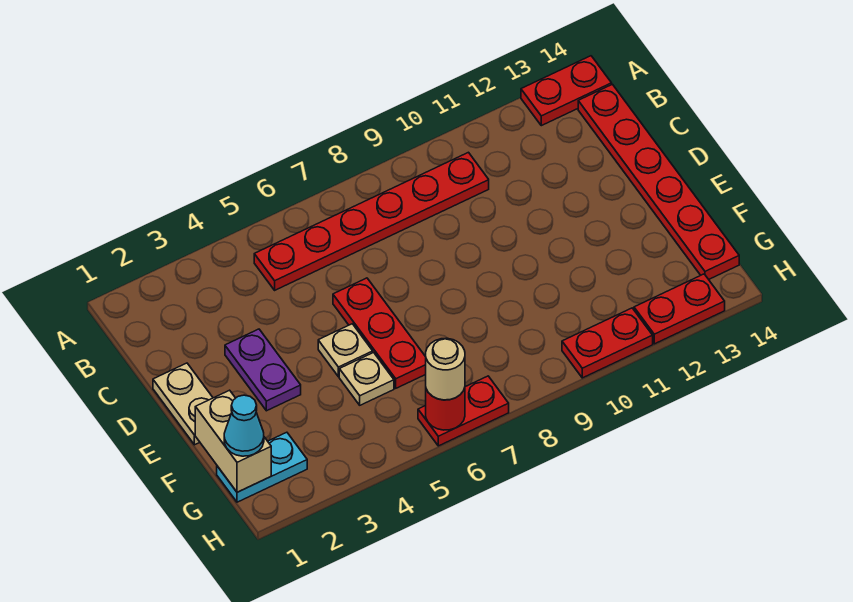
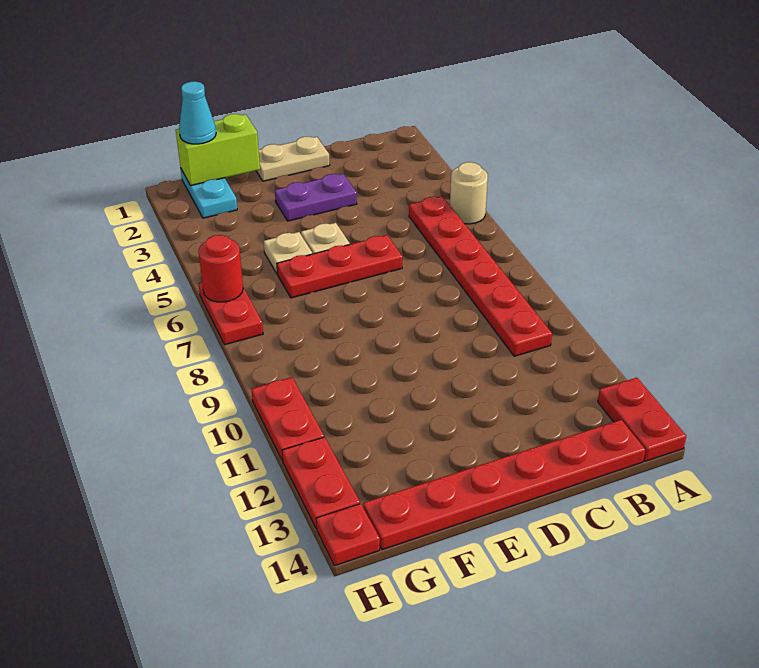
tan 1x2 brick [195,390,271,492] -> lime 1x2 brick [176,114,260,186]
tan 1x1 round brick [426,338,465,400] -> tan 1x1 round brick moved to [450,162,488,224]
none -> red 1x1 plate [316,504,380,566]

